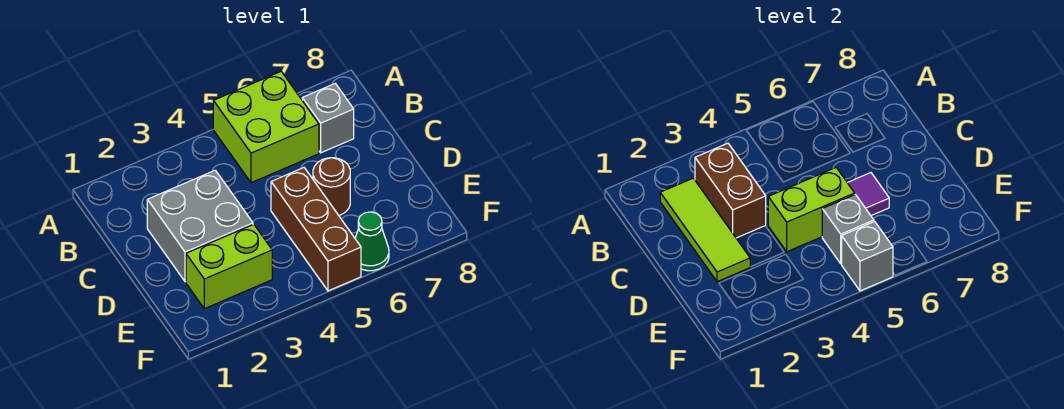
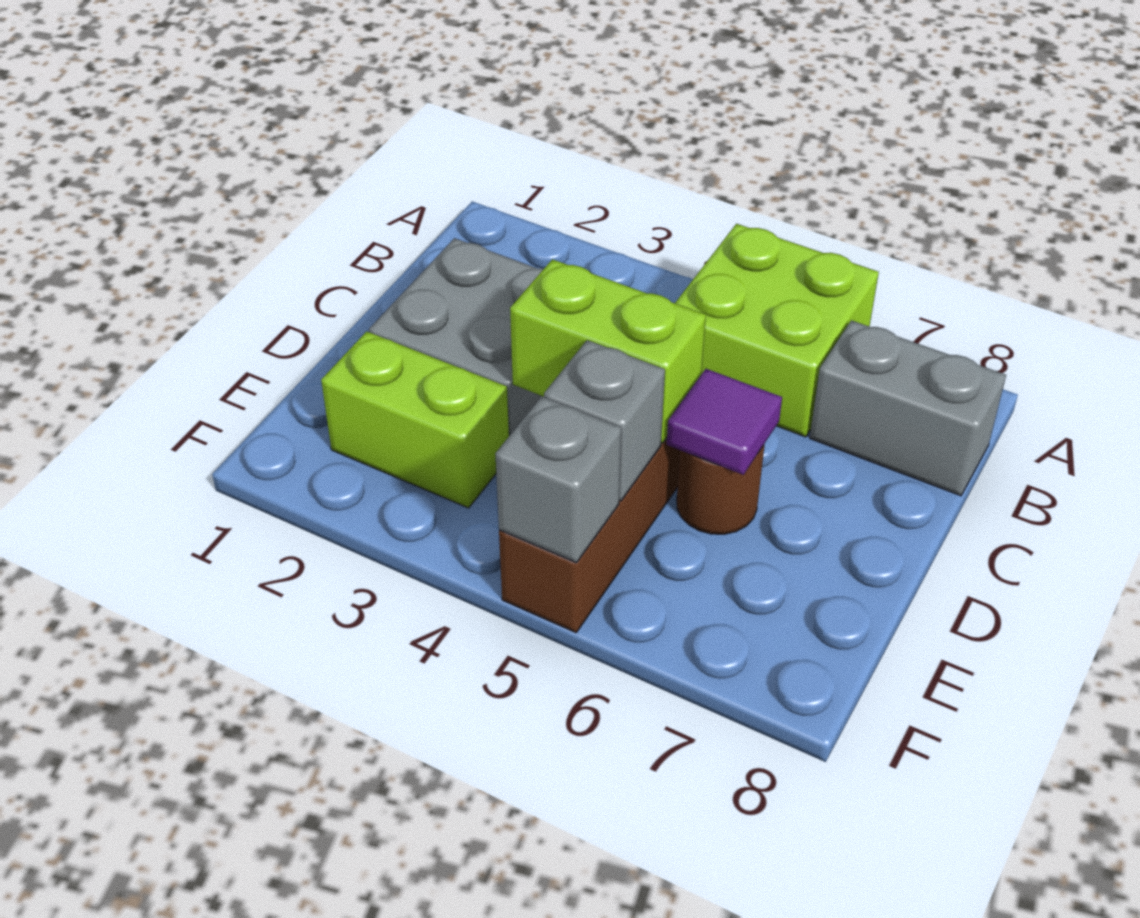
lime 1x3 tile [660,178,750,282] -> none
brown 1x2 brick [695,143,766,238] -> none
grey 1x1 brick [302,84,354,153] -> grey 1x2 brick [810,320,1006,496]
green 1x1 cone [355,212,389,271] -> none

